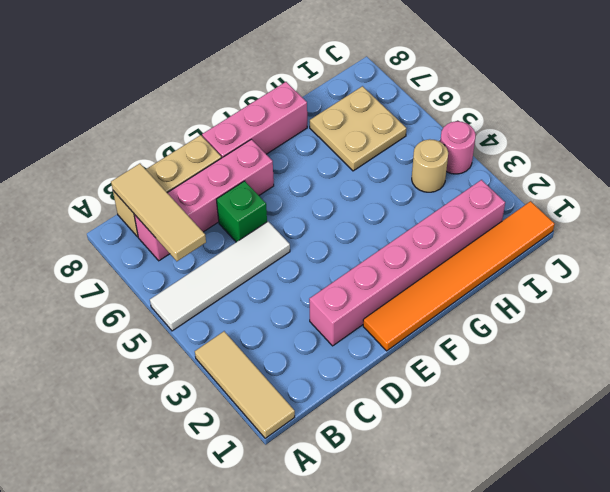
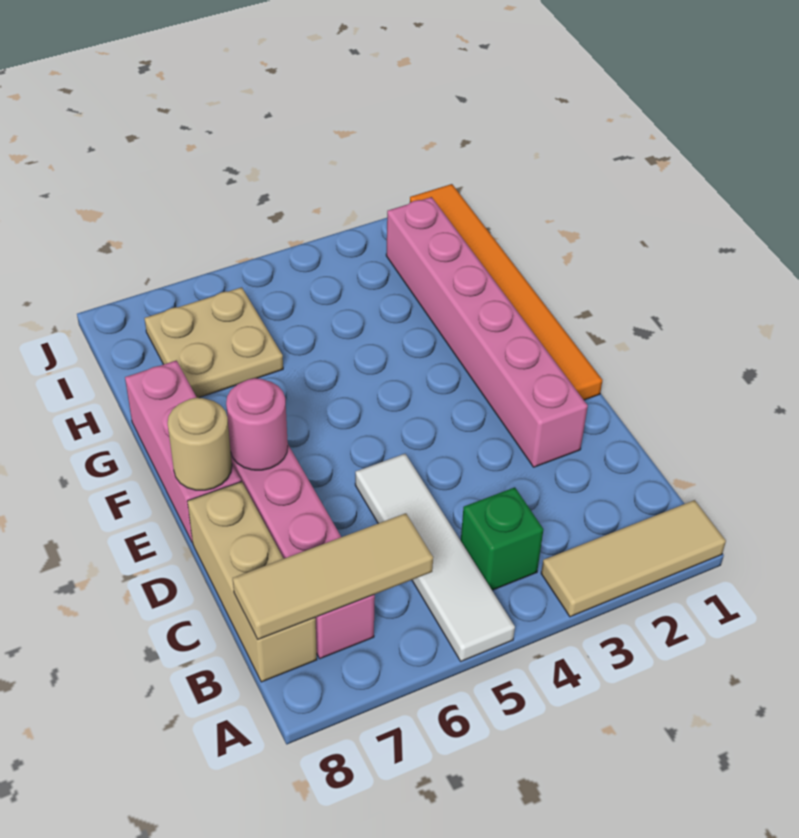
green 1x1 brick [216,181,267,242] -> green 1x1 brick moved to [461,487,543,590]
tan 1x1 round brick [412,139,448,192] -> tan 1x1 round brick moved to [168,398,232,490]
pink 1x1 round brick [440,121,476,174] -> pink 1x1 round brick moved to [226,378,288,470]

